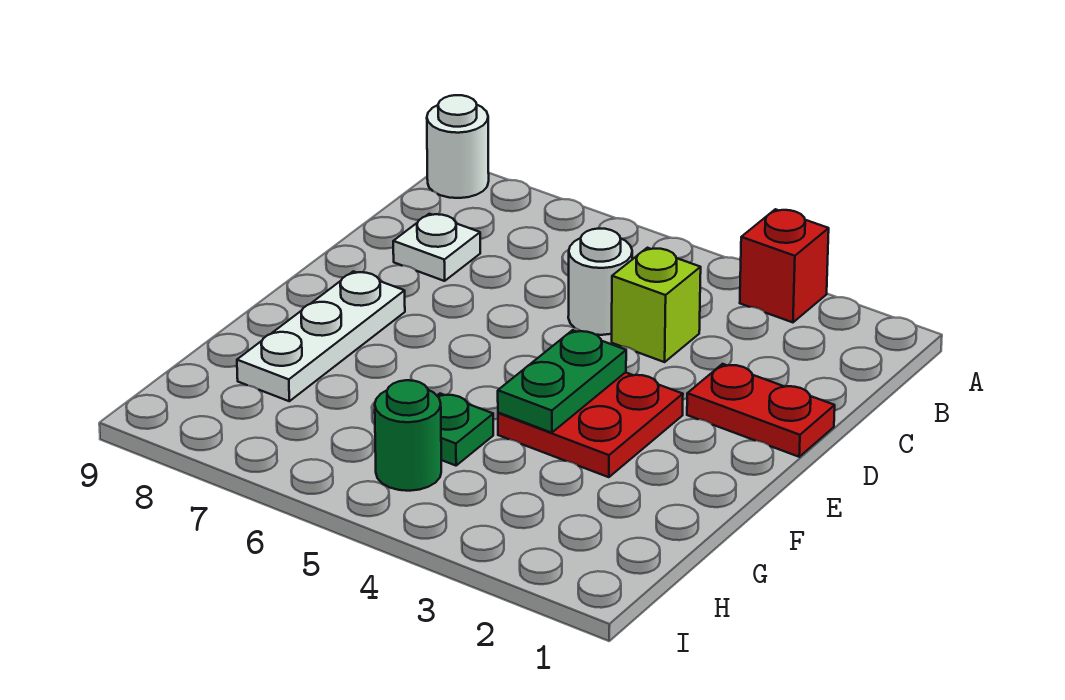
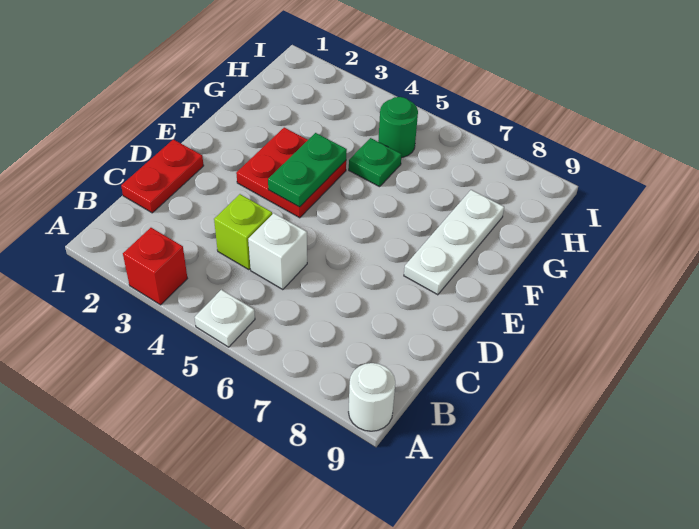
white 1x1 round brick [568,229,632,335] -> white 1x1 brick [248,213,307,290]
white 1x1 plate [393,214,480,281] -> white 1x1 plate moved to [195,290,255,347]
red 1x2 plate [687,364,835,457] -> red 1x2 plate turned to [121,139,204,213]

